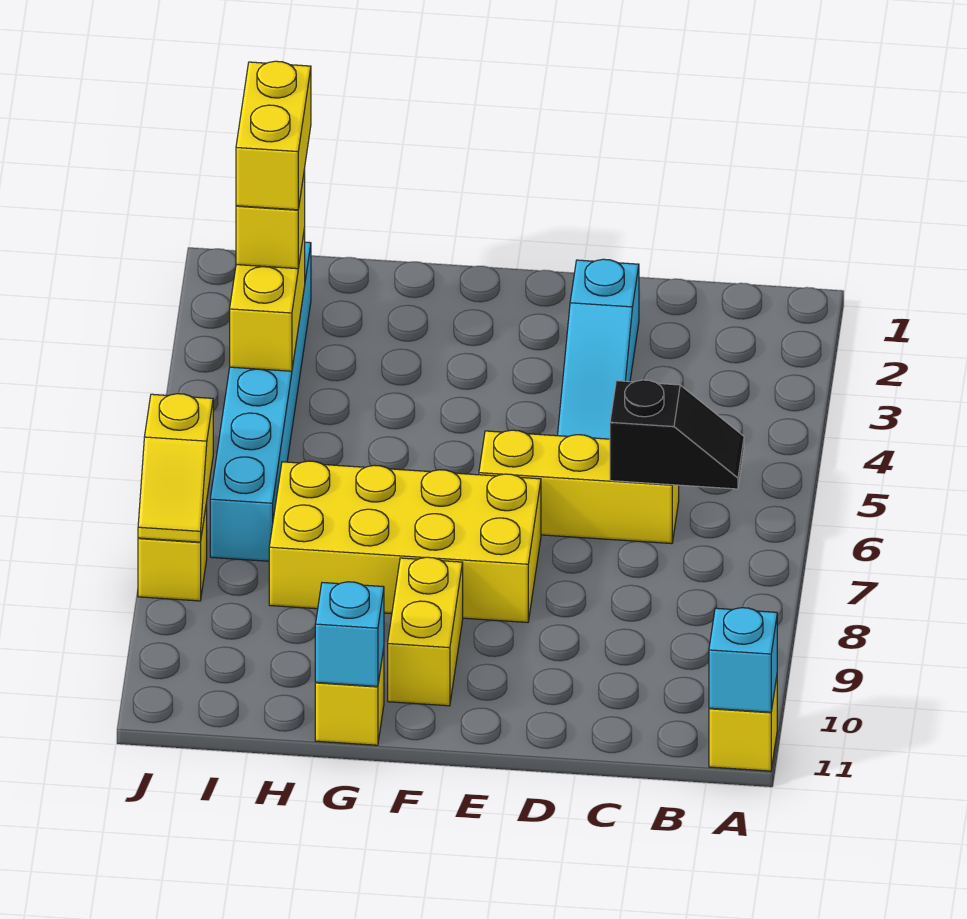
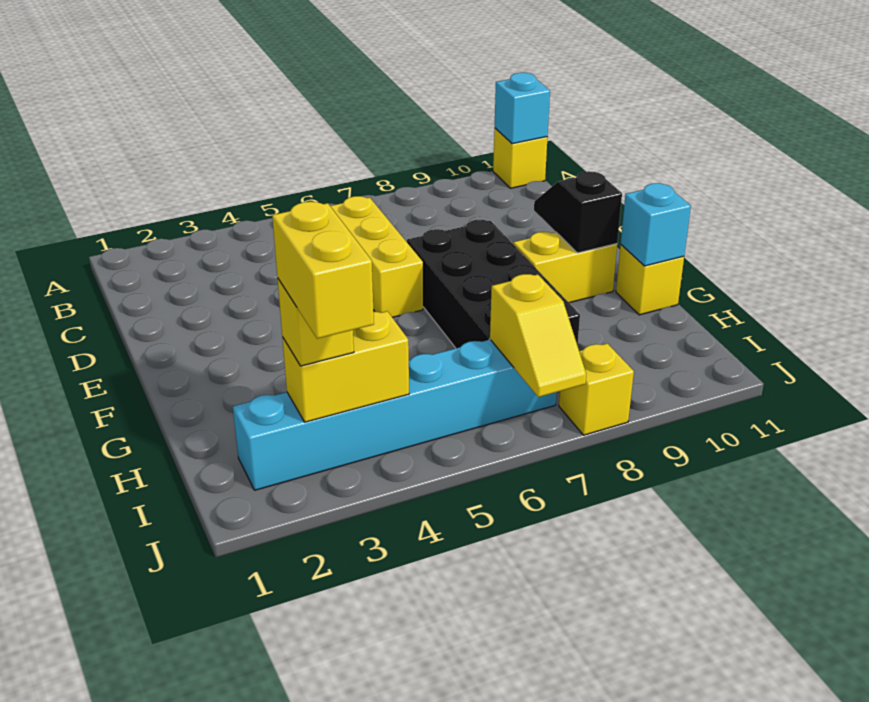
black 1x2 slope [610,380,744,489] -> black 1x2 slope moved to [534,171,622,253]
cyan 1x3 slope [557,259,639,439] -> none
yellow 2x4 brick [269,461,541,623] -> black 2x4 brick [407,220,580,348]
yellow 1x2 brick [236,61,311,210] -> yellow 1x2 brick turned to [272,202,374,339]
yellow 1x2 slope [138,394,213,542] -> yellow 1x2 slope turned to [490,274,586,397]

